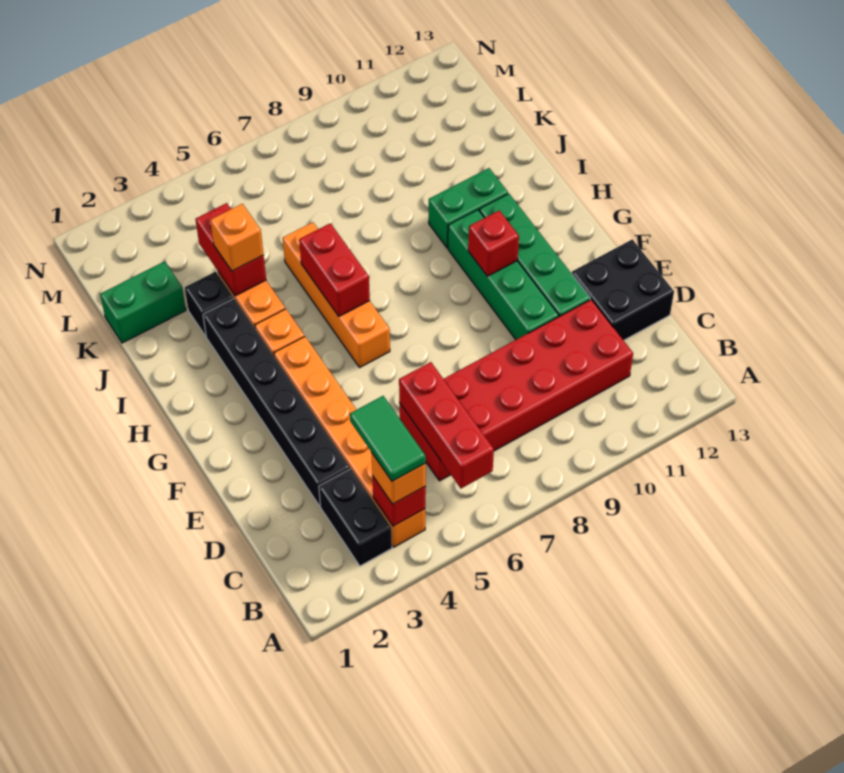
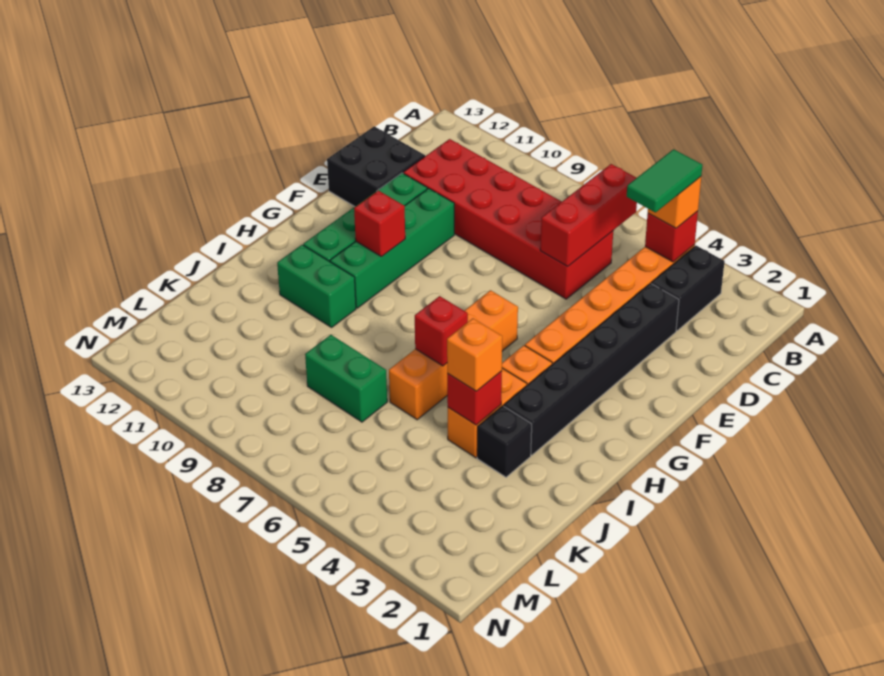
red 1x2 brick [299,223,370,316] -> red 1x1 brick [415,296,468,366]
red 1x2 brick [195,203,266,296] -> red 1x1 brick [447,371,502,425]
green 1x2 brick [100,261,186,343] -> green 1x2 brick moved to [305,335,387,422]

